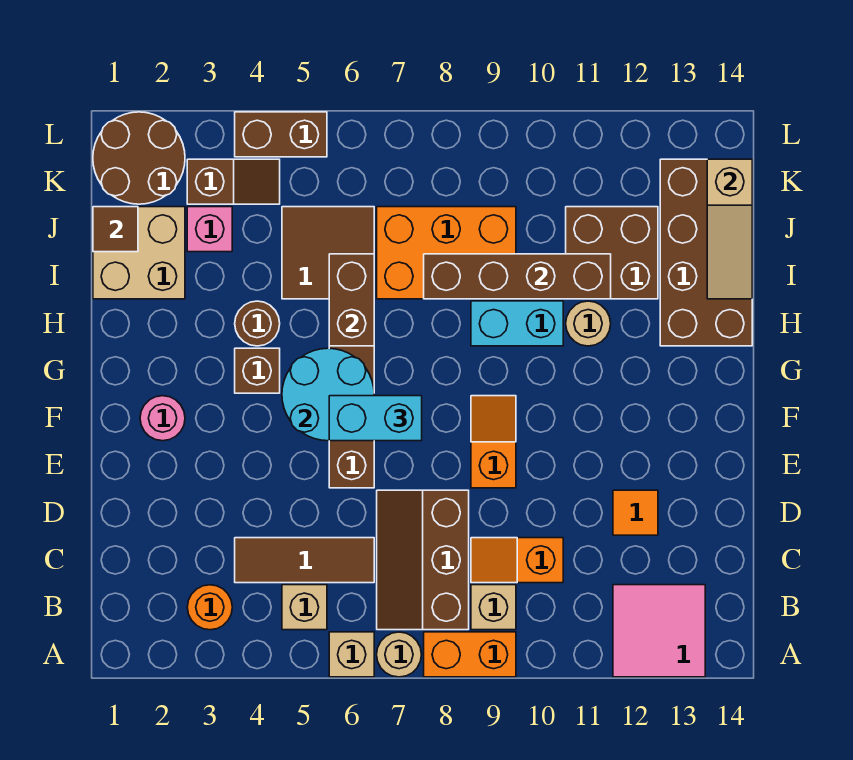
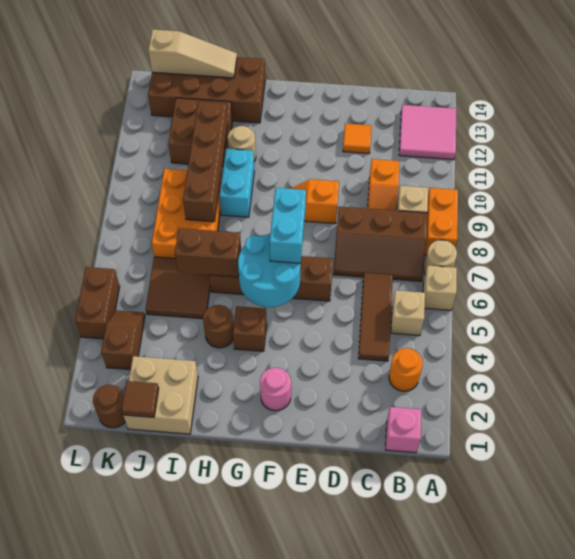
pink 1x1 brick [187,207,232,252] -> pink 1x1 brick moved to [386,407,421,453]
brown 2x2 round brick [93,112,185,204] -> brown 1x1 round brick [93,385,125,428]

